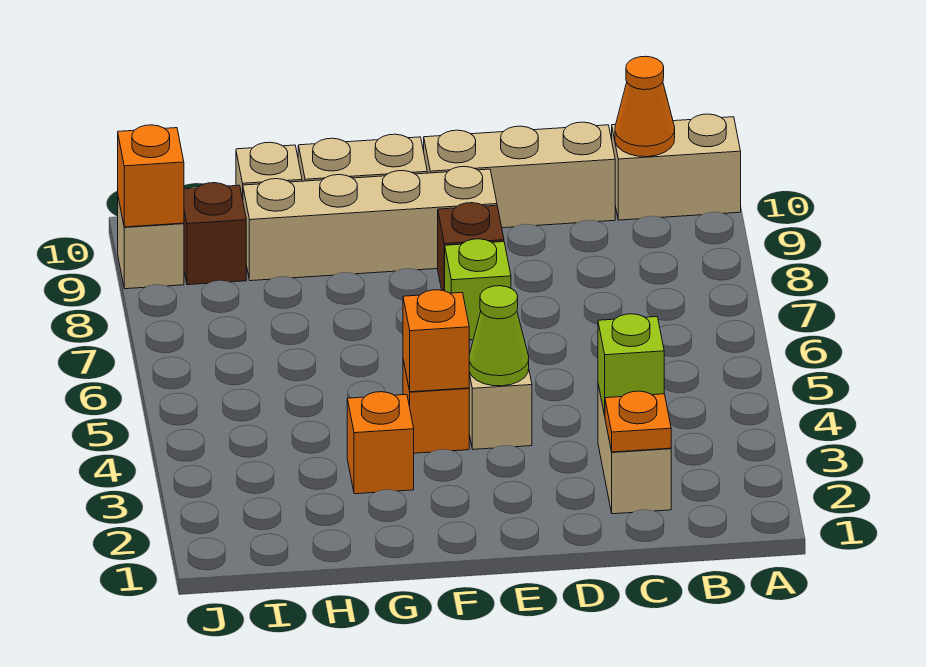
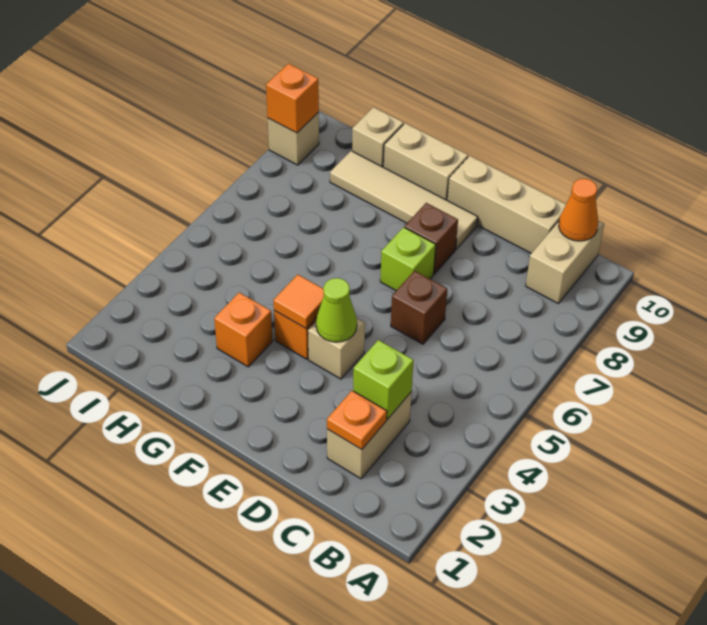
tan 1x2 brick [612,114,741,220] -> tan 1x2 brick turned to [526,221,604,303]
tan 1x4 brick [243,167,497,281] -> tan 1x4 tile [330,151,478,249]
orange 1x1 brick [403,290,469,392] -> orange 1x1 tile [273,275,324,329]
brown 1x1 brick [184,183,246,285] -> brown 1x1 brick moved to [391,271,447,344]

